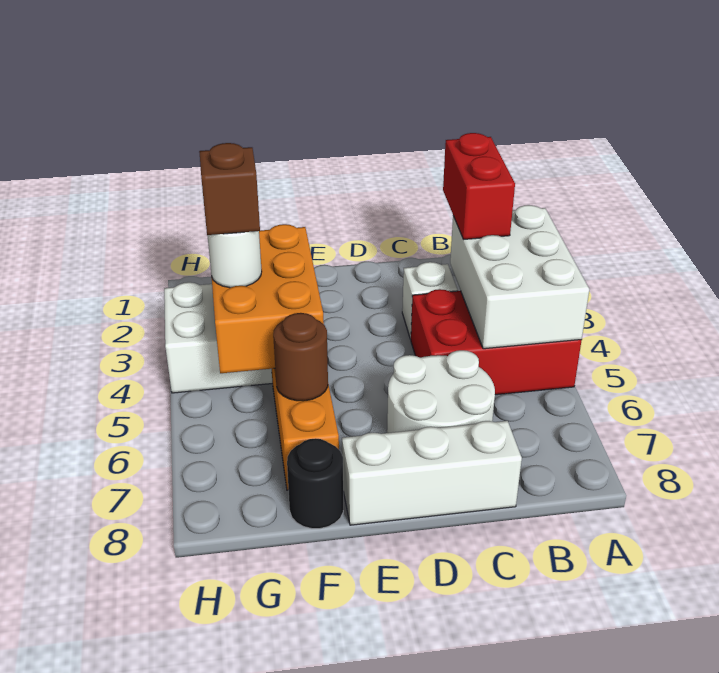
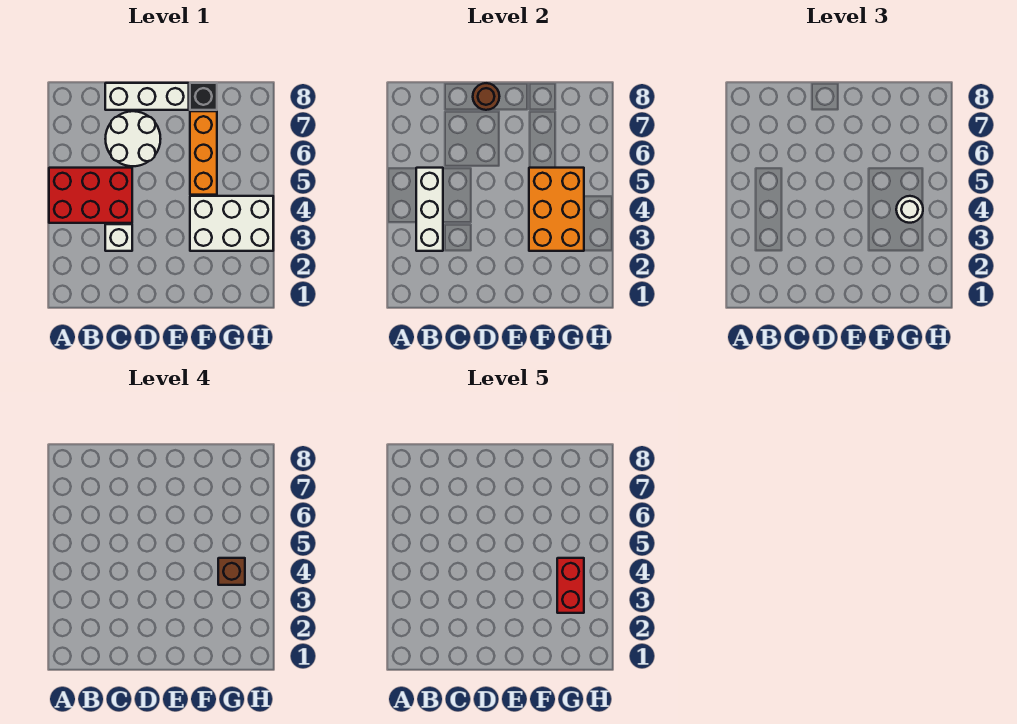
white 2x3 brick [450,205,589,349] -> white 1x3 brick [416,168,443,251]
red 1x2 brick [443,133,515,240] -> red 1x2 brick moved to [557,558,584,613]
brown 1x1 round brick [273,313,328,401] -> brown 1x1 round brick moved to [473,83,499,110]
black 1x1 round brick [287,438,343,529] -> black 1x1 brick [190,83,217,110]

